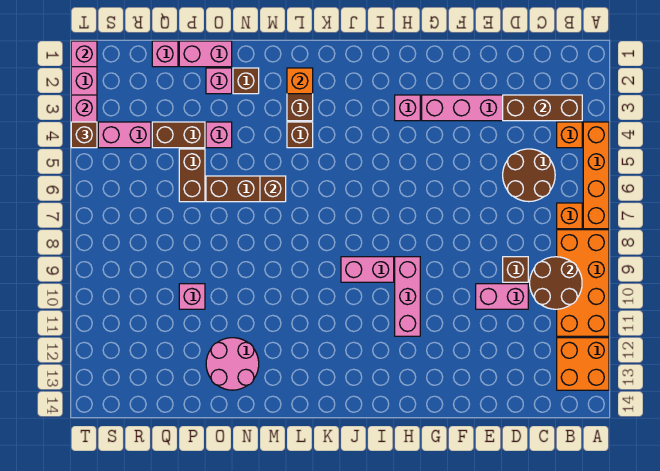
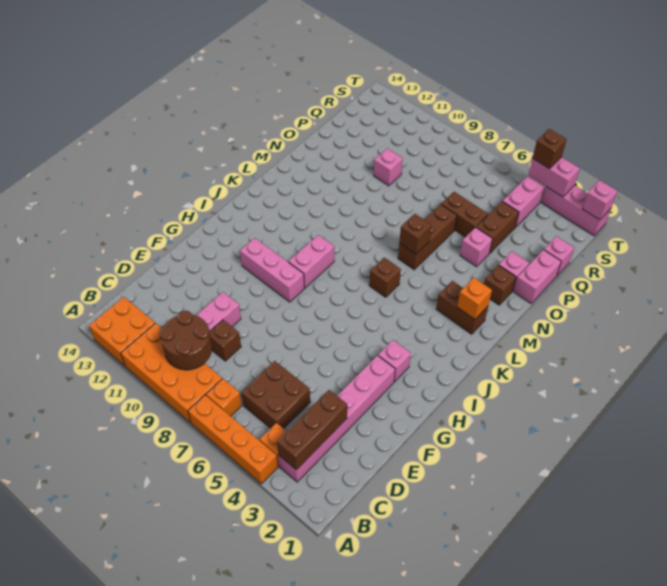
brown 2x2 round brick [503,149,555,202] -> brown 2x2 brick [241,361,310,429]
brown 1x1 brick [287,122,313,148] -> brown 1x1 brick moved to [369,257,401,297]
pink 2x2 round brick [206,338,259,390] -> none

